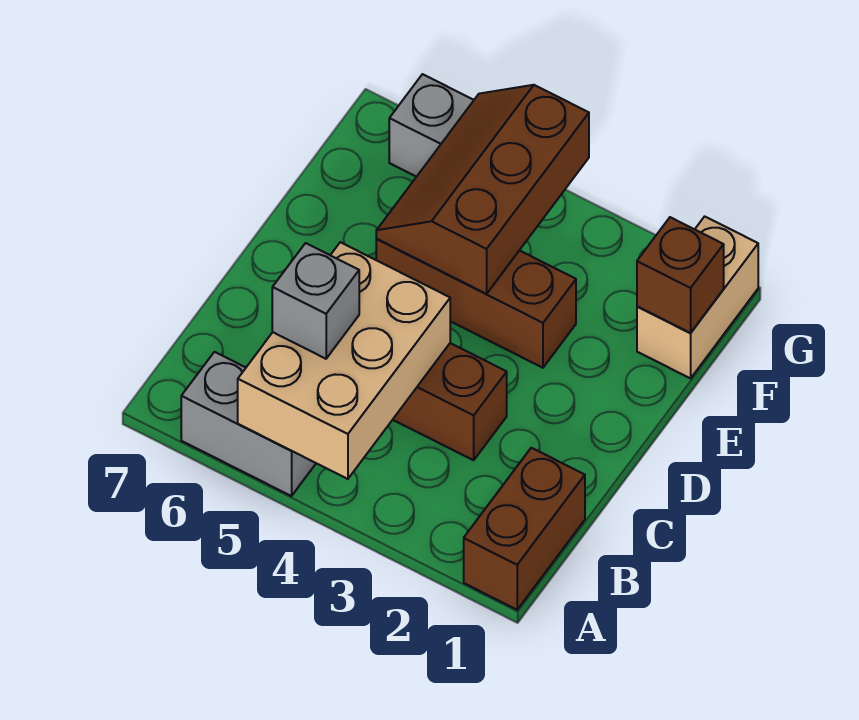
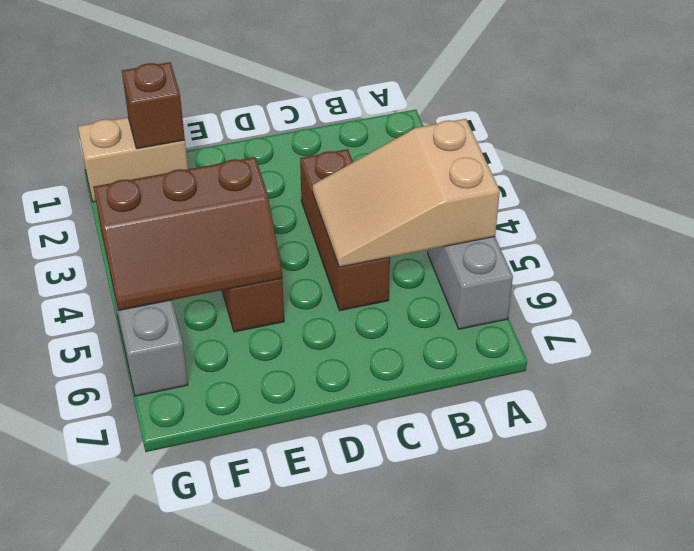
brown 1x2 brick [464,448,585,610] -> none
tan 2x3 brick [238,242,450,479] -> tan 2x3 slope [313,119,500,267]
grey 1x1 brick [272,243,359,359] -> none

